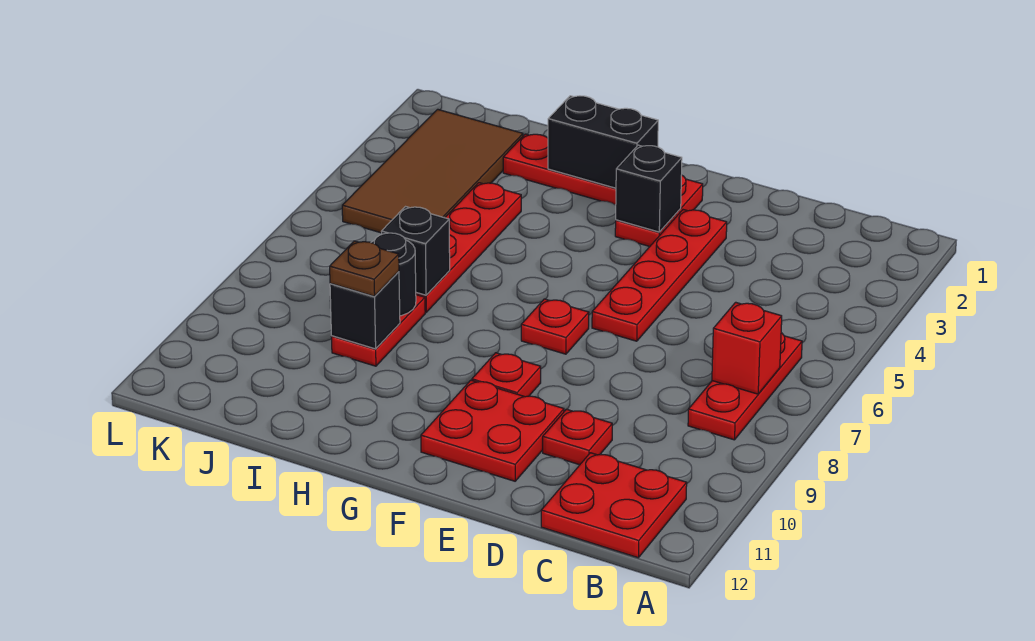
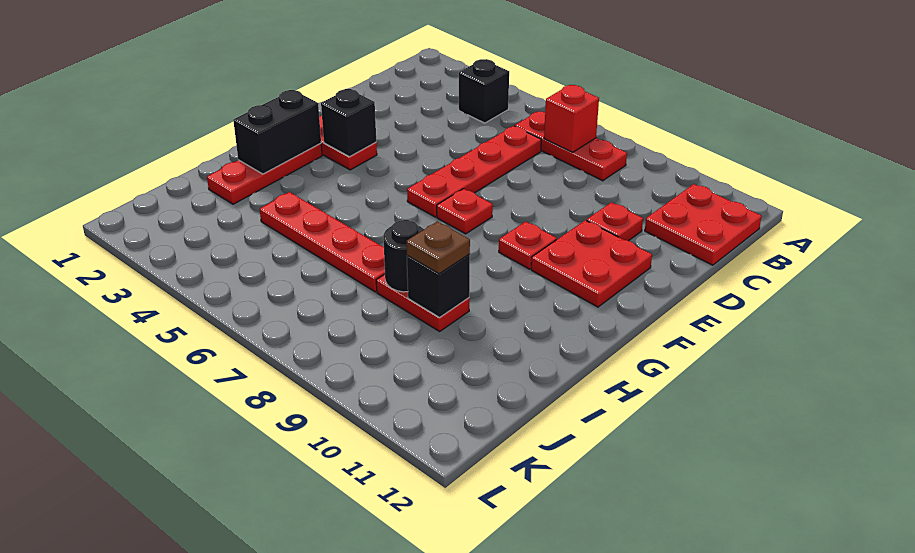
red 1x4 plate [592,210,727,341] -> red 1x4 plate turned to [407,126,541,217]
black 1x1 brick [381,207,450,295] -> black 1x1 brick moved to [459,59,509,123]
brown 2x4 tile [342,109,523,233] -> none

